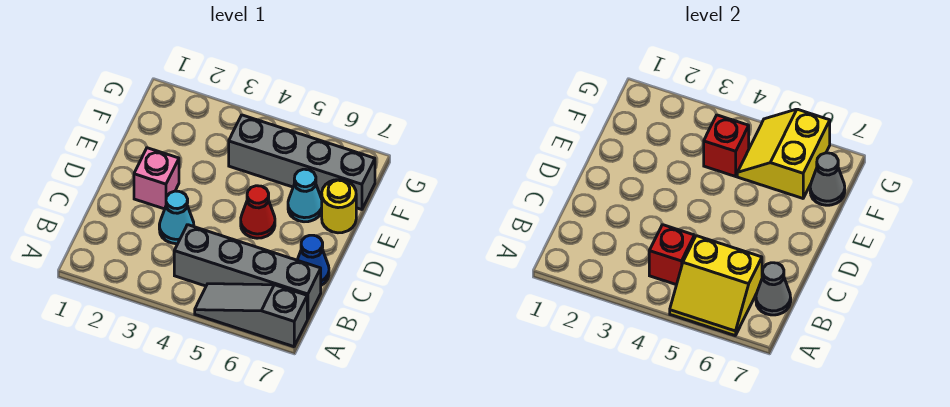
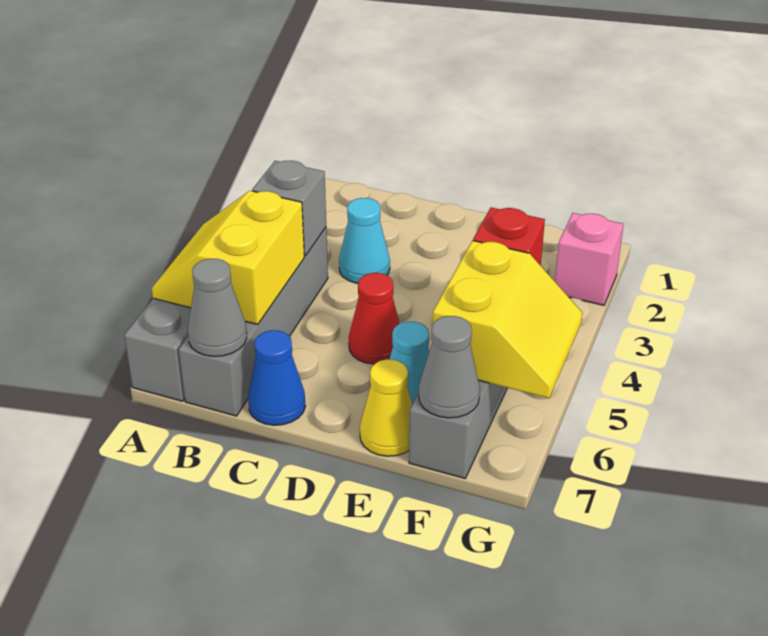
red 1x1 brick [649,224,694,285] -> grey 1x1 brick [252,161,326,256]
pink 1x1 brick [134,148,179,209] -> pink 1x1 brick moved to [555,213,623,305]
yellow 1x1 round brick [322,180,356,233] -> yellow 1x1 cone [360,359,412,456]
yellow 2x2 slope [737,109,830,198] -> yellow 2x2 slope turned to [433,241,582,398]

